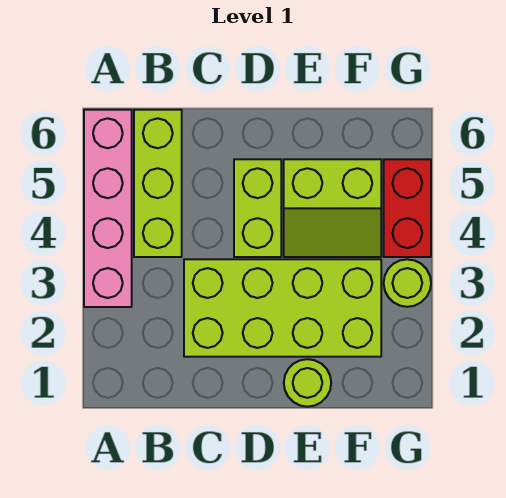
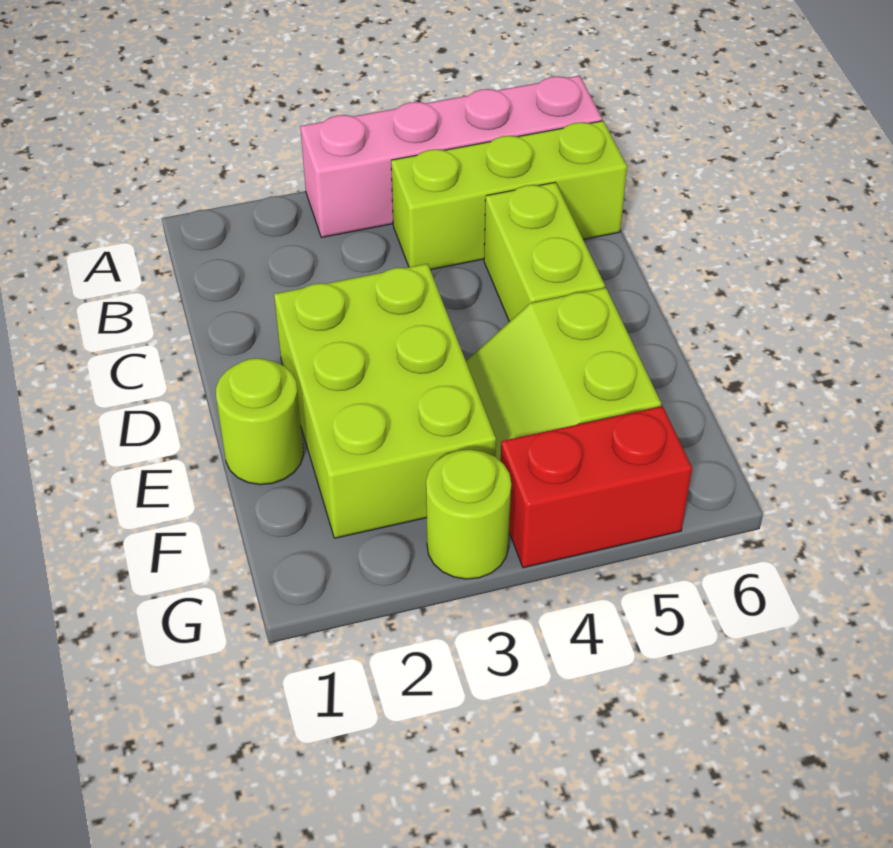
lime 2x4 brick [184,259,381,357] -> lime 2x3 brick [274,264,496,538]
lime 1x2 brick [234,159,281,257] -> lime 1x2 brick turned to [484,182,605,322]

